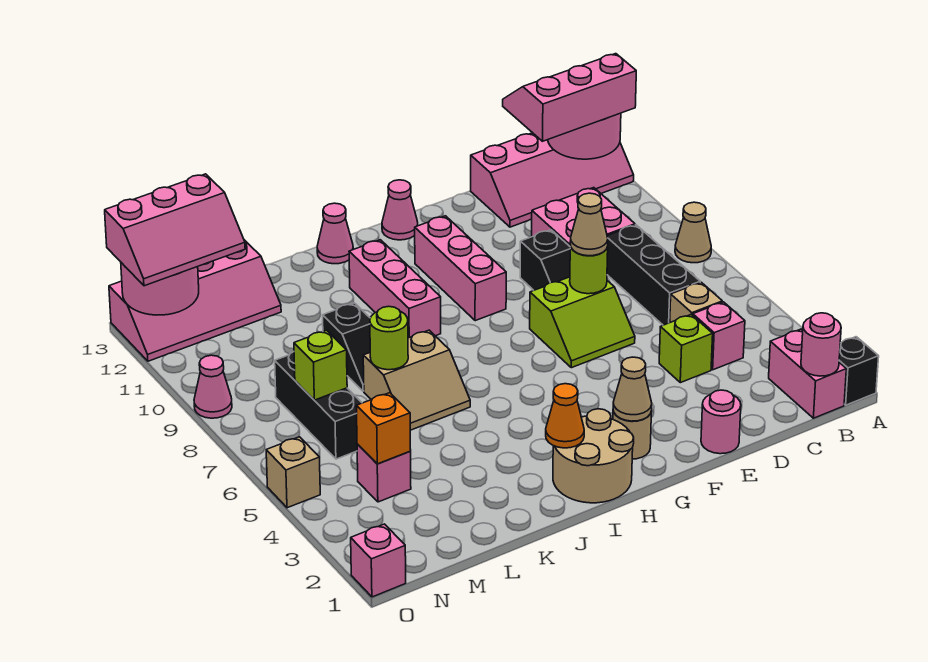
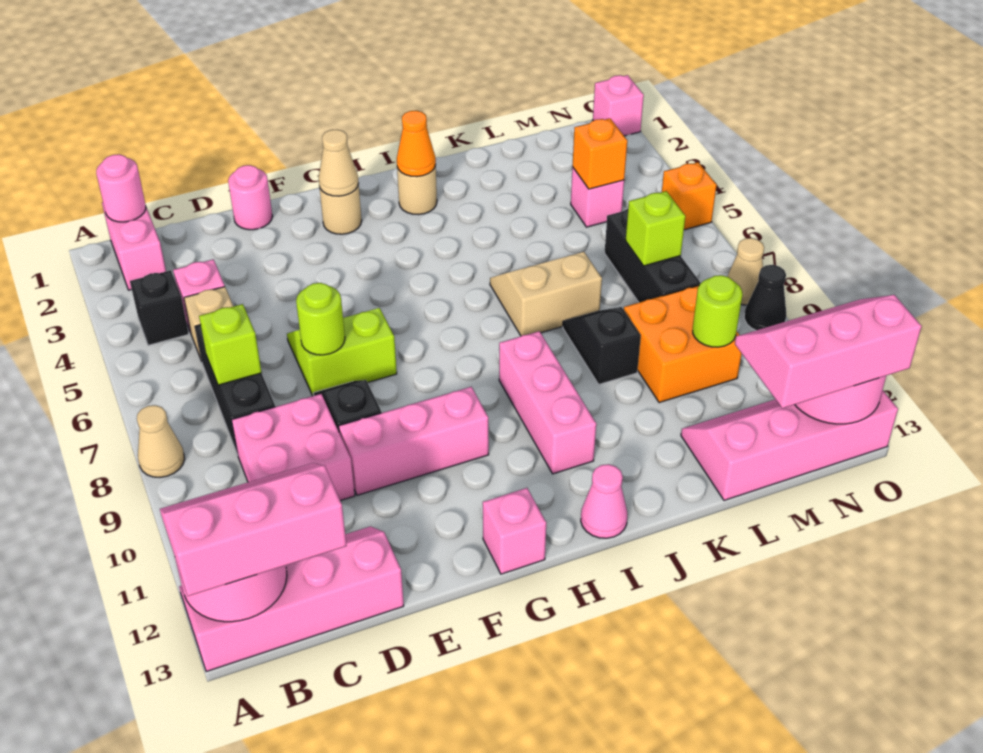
black 1x1 brick [839,337,879,405] -> black 1x1 brick moved to [130,270,189,345]
pink 2x3 slope [503,54,636,141] -> pink 2x3 slope turned to [160,463,347,596]
lime 1x1 brick [659,314,713,383] -> lime 1x1 brick moved to [199,304,262,385]
tan 1x1 cone [570,193,608,256] -> tan 1x1 cone moved to [727,238,764,305]
pink 1x3 brick [415,216,506,321] -> pink 1x3 brick turned to [339,387,489,495]
pink 1x1 cone [382,180,418,240] -> pink 1x1 brick [483,488,546,574]
tan 2x2 round brick [553,409,634,503] -> tan 1x1 round brick [397,165,437,215]
lime 1x1 round brick [370,306,408,370] -> lime 1x1 round brick moved to [693,275,742,347]
none -> orange 2x2 brick [624,286,742,403]
tan 1x1 brick [266,437,320,508] -> orange 1x1 brick [662,162,717,230]
pink 1x1 cone [194,355,232,418] -> black 1x1 cone [744,265,786,330]

